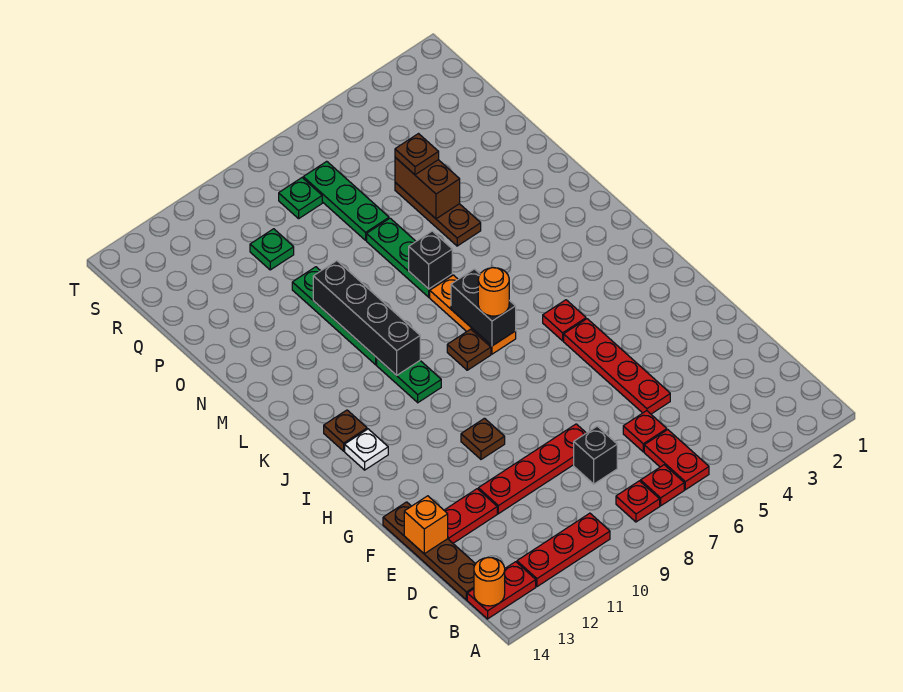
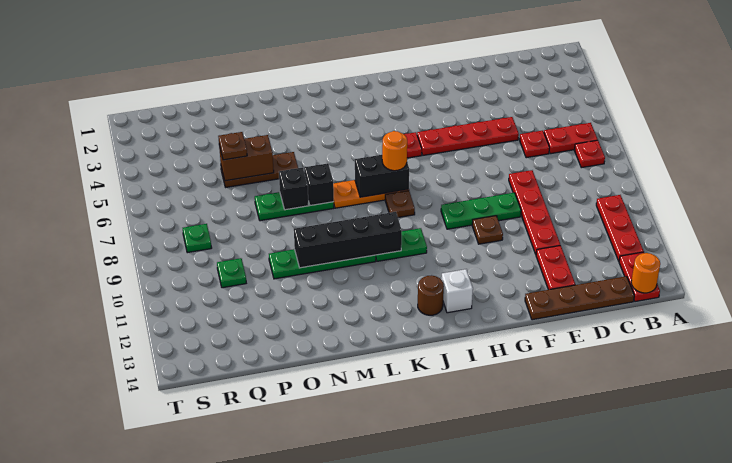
red 1x1 plate [616,481,660,522] -> none
black 1x1 brick [574,426,617,484] -> black 1x1 brick moved to [279,168,309,210]
orange 1x1 brick [404,496,448,554] -> none
white 1x1 plate [345,429,388,470] -> white 1x1 brick [441,269,473,313]
brown 1x1 plate [324,410,367,451] -> brown 1x1 round brick [418,276,444,315]
green 1x3 plate [303,161,389,240] -> green 1x3 plate moved to [441,193,521,229]

